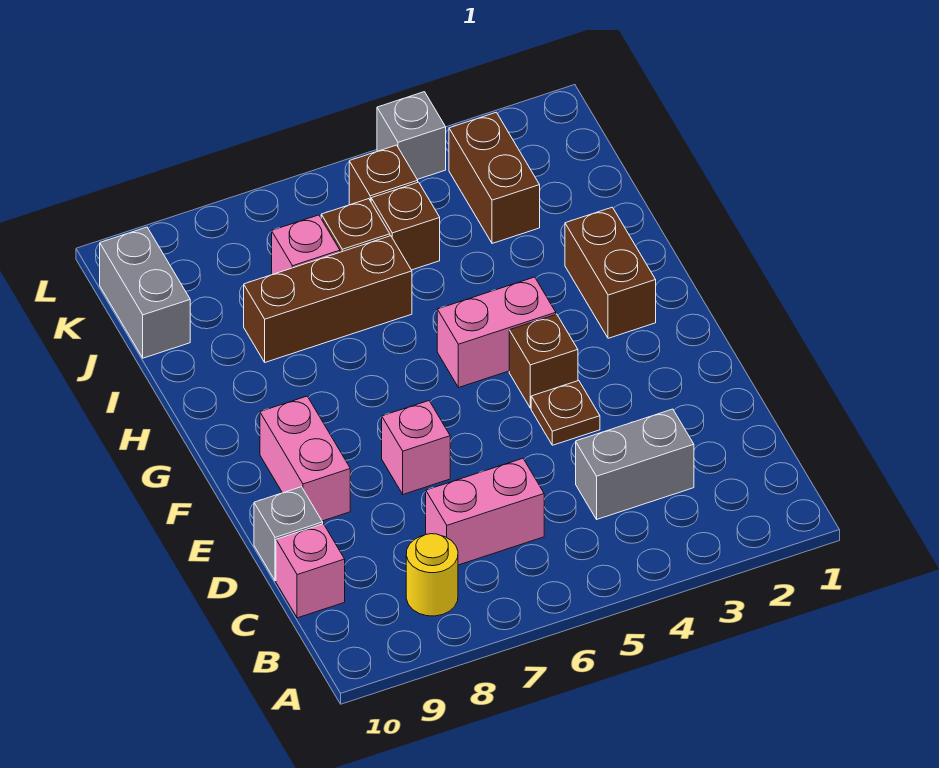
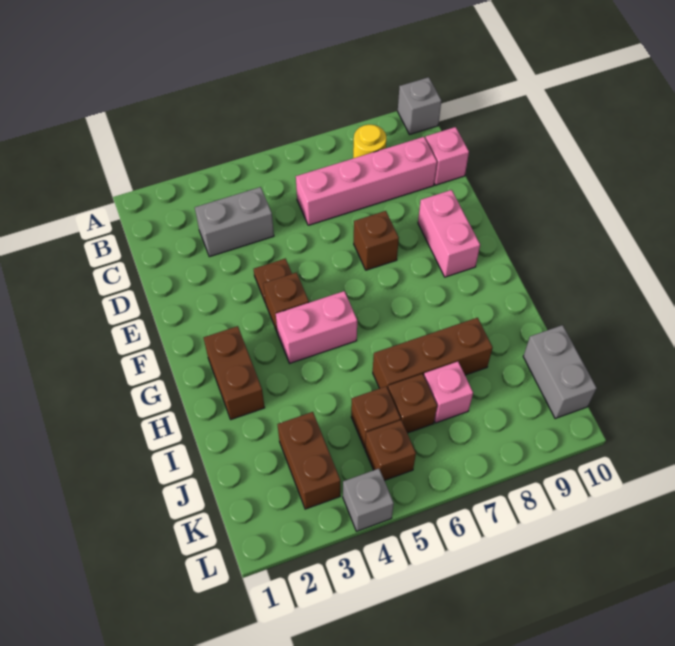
pink 1x2 brick [426,458,544,565] -> pink 1x4 brick [296,137,437,225]
grey 1x1 brick [254,487,323,581] -> grey 1x1 brick moved to [398,77,441,135]
pink 1x1 brick [382,401,450,494] -> brown 1x1 brick [354,211,399,270]

